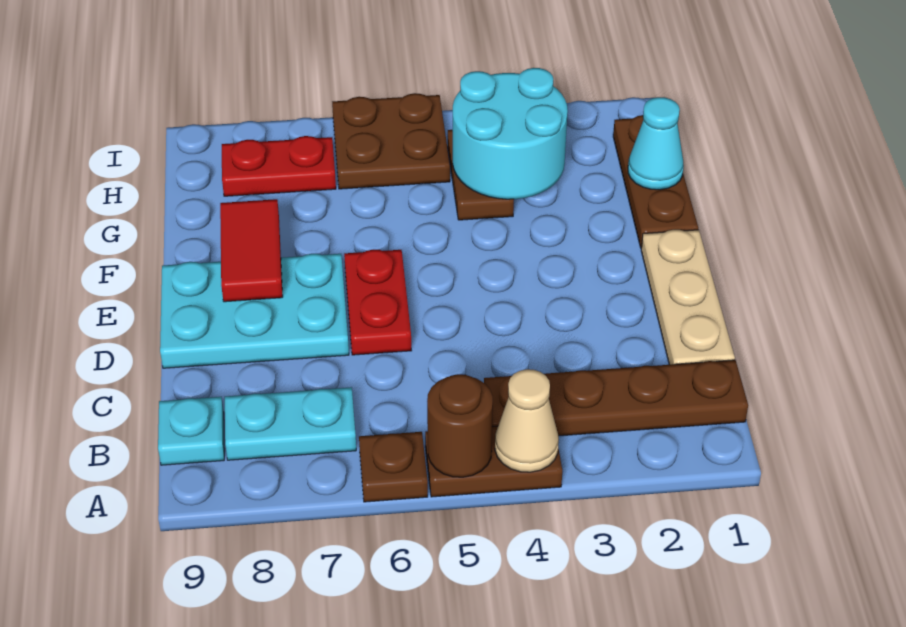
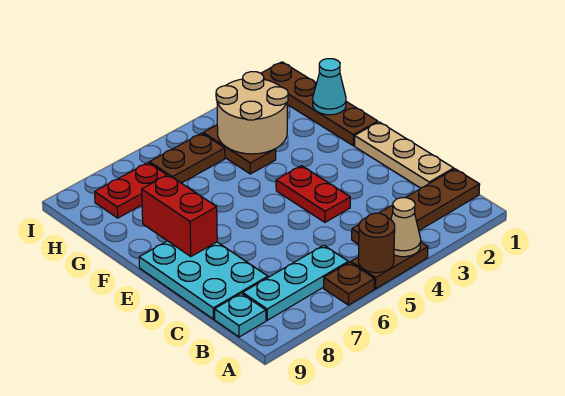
cyan 1x2 plate [225,387,356,460] -> cyan 1x3 plate [243,245,348,320]
red 1x2 plate [344,250,412,355] -> red 1x2 plate moved to [276,166,350,222]
cyan 2x3 plate [160,254,349,368] -> cyan 2x3 plate turned to [139,241,268,319]
red 1x2 tile [220,199,283,302] -> red 1x2 brick [142,175,217,257]
brown 1x3 plate [613,115,698,247] -> brown 1x4 plate [261,62,378,146]
cyan 2x2 round brick [453,68,568,199] -> tan 2x2 round brick [216,72,288,154]
brown 2x2 plate [332,93,450,189] -> brown 1x2 plate [150,133,225,183]

